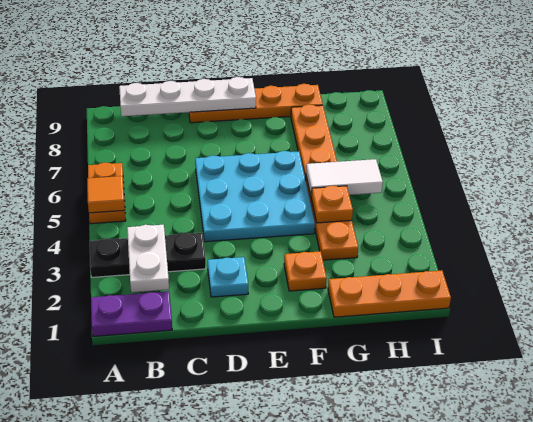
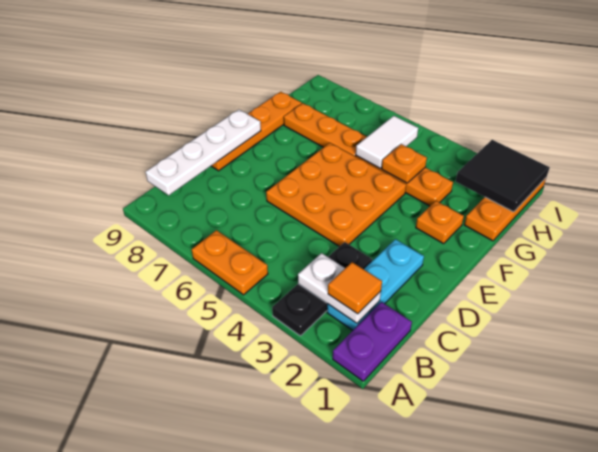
orange 1x1 tile [87,176,125,213] -> orange 1x1 tile moved to [328,262,382,314]
cyan 1x1 plate [208,257,248,297] -> cyan 1x3 plate [327,239,424,330]
cyan 3x3 plate [195,151,315,242] -> orange 3x3 plate [266,143,406,246]
none -> black 2x2 tile [456,140,550,212]

